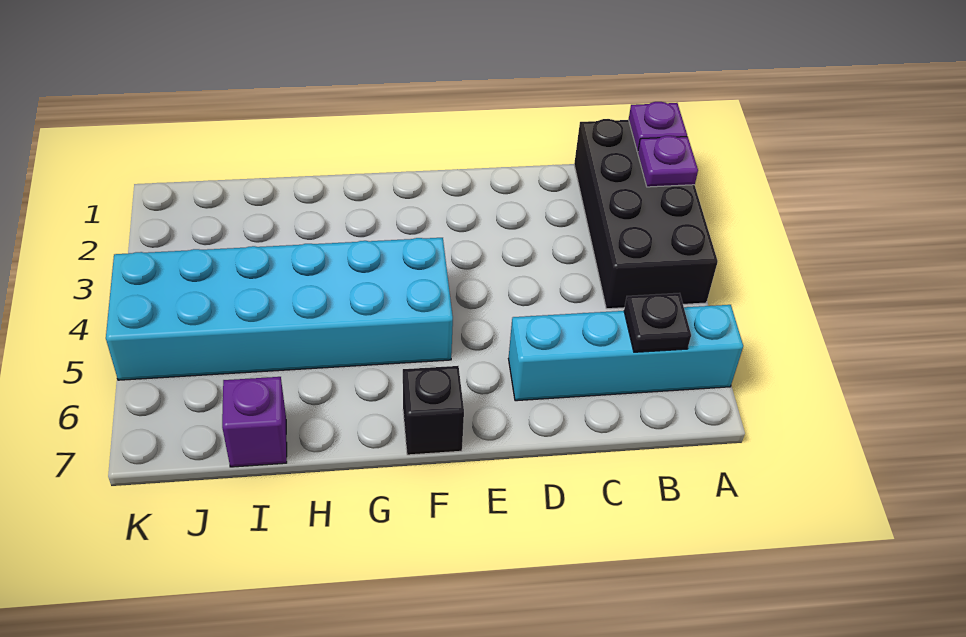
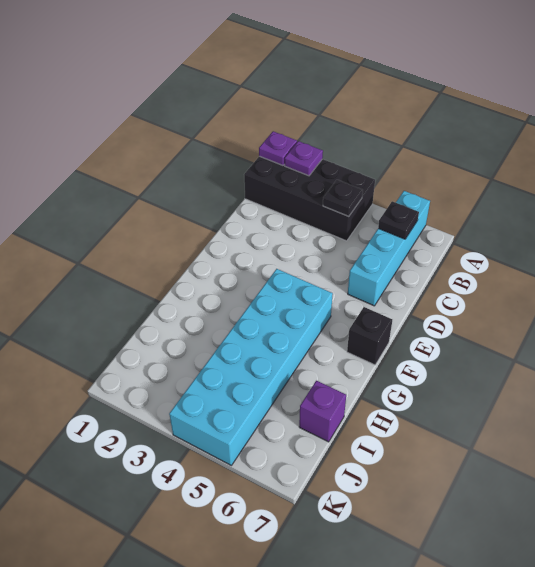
none -> black 1x1 plate [323,180,363,217]

